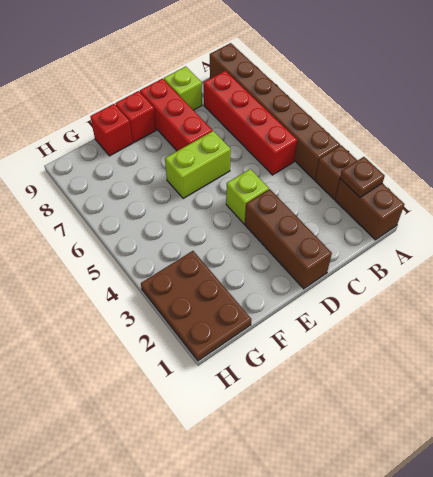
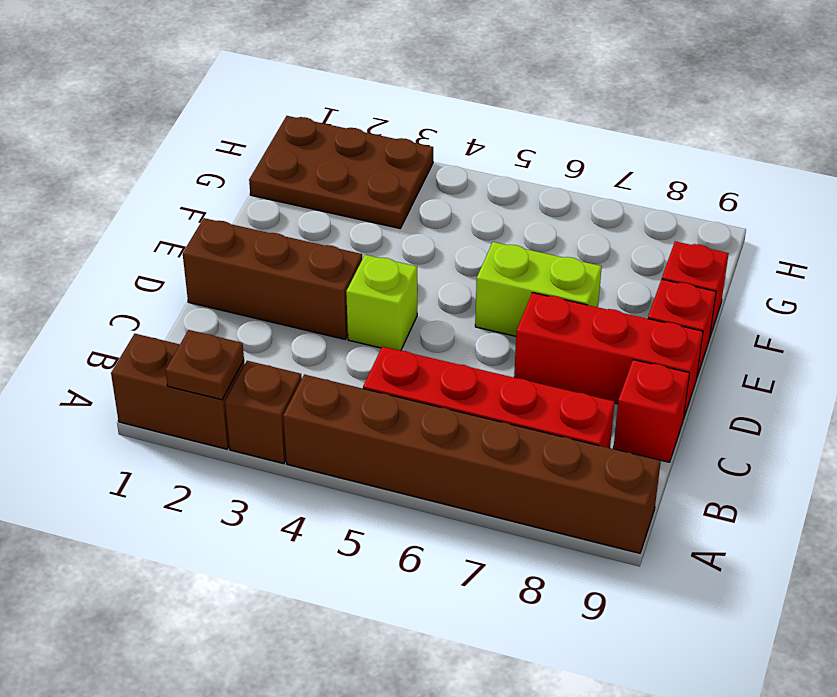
lime 1x1 brick [164,66,202,110] -> red 1x1 brick [613,360,689,462]
lime 1x2 brick [165,131,231,199] -> lime 1x2 brick turned to [475,242,602,336]

